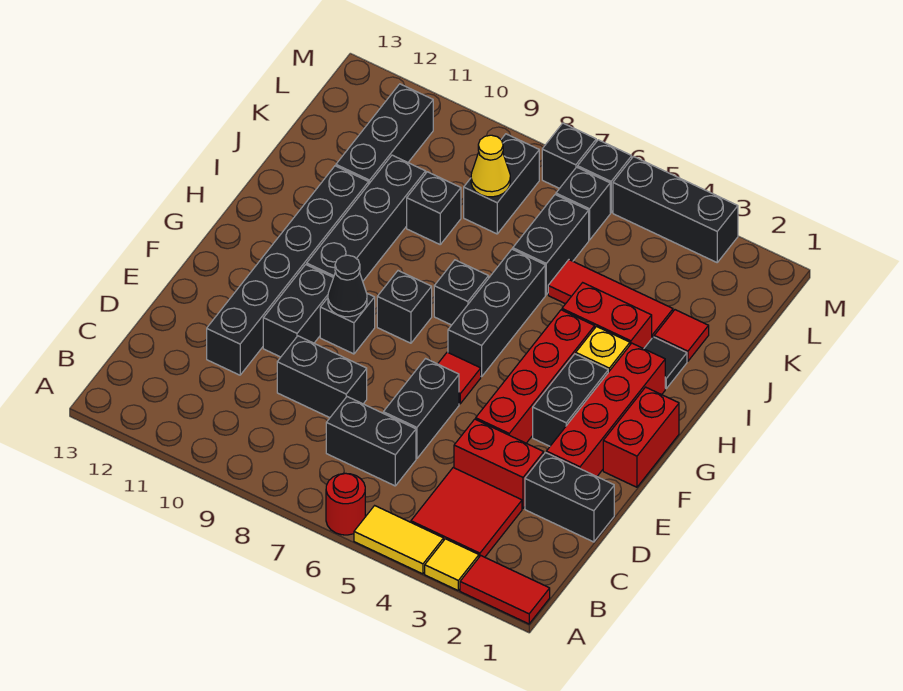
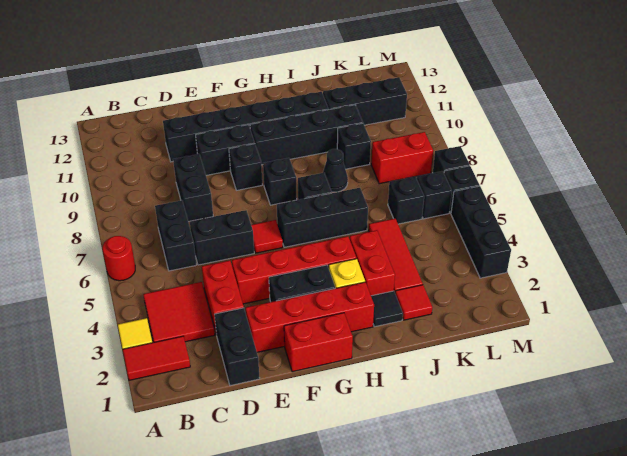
red 1x2 tile [460,556,550,624] -> red 1x2 tile turned to [123,336,190,380]
yellow 1x2 tile [354,506,444,574] -> none
black 1x1 cone [328,255,367,317] -> black 1x1 cone moved to [323,149,348,192]
black 1x2 brick [513,195,589,295] -> black 1x1 brick [388,177,424,224]
black 1x2 brick [464,134,539,234] -> red 1x2 brick [371,132,433,184]
yellow 1x1 cone [471,135,510,197] -> none

